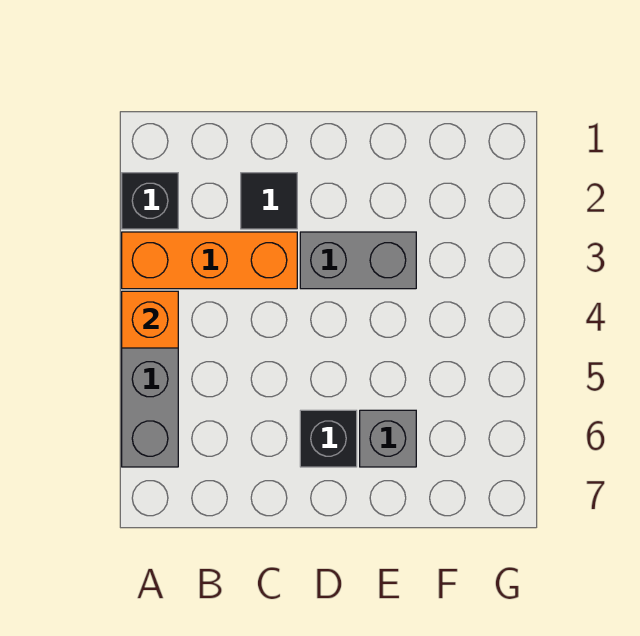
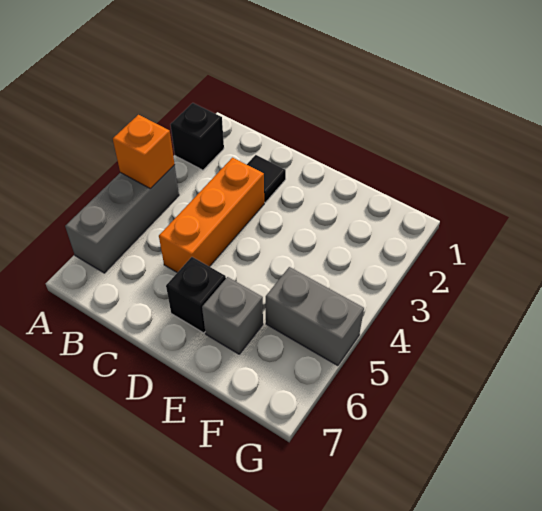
orange 1x3 brick [122,232,297,289] -> orange 1x3 brick turned to [159,158,264,273]
grey 1x2 brick [300,232,416,289] -> grey 1x2 brick moved to [266,267,364,366]

